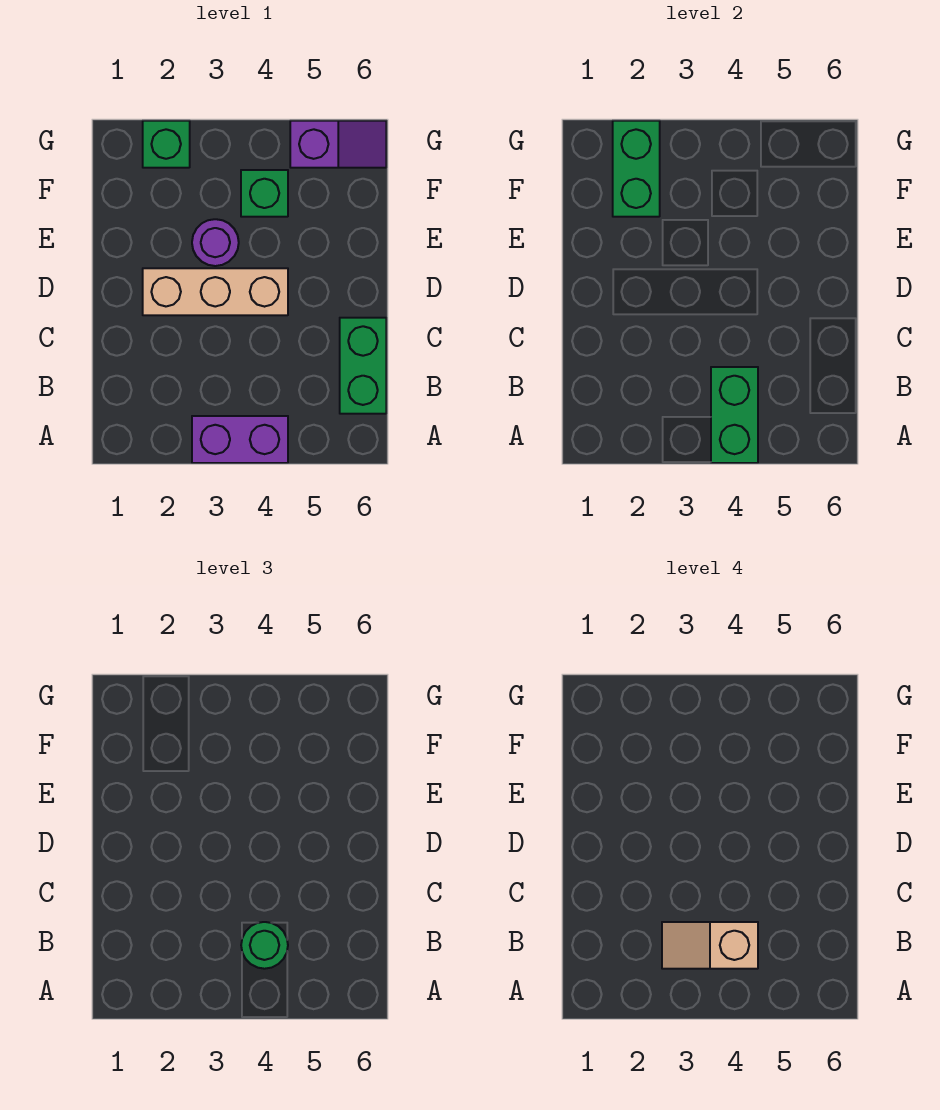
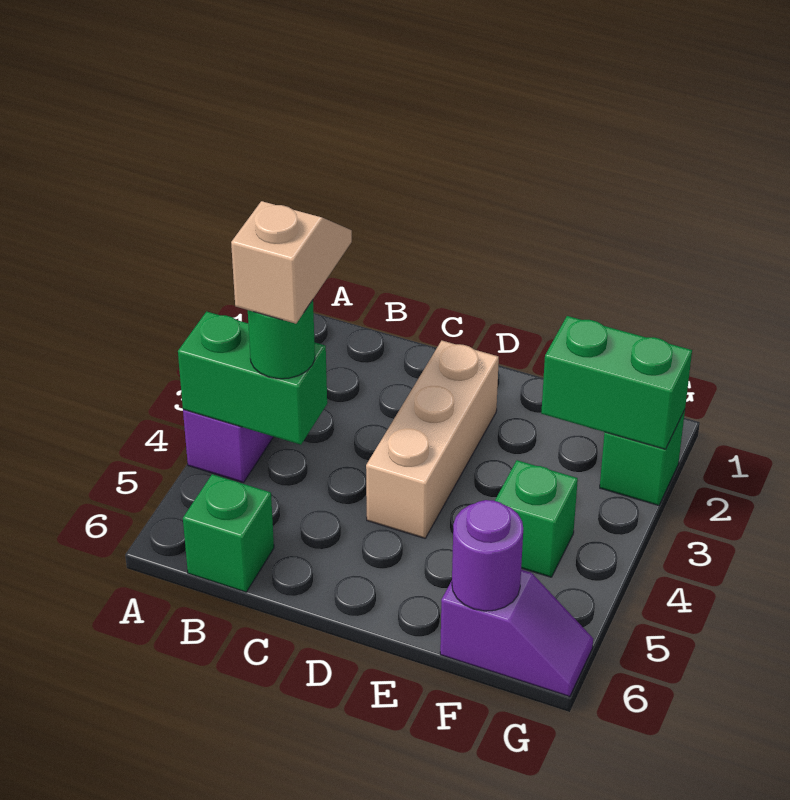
green 1x2 brick [340,318,386,414] -> green 1x1 brick [183,474,274,592]
purple 1x1 round brick [192,219,239,266] -> purple 1x1 round brick moved to [452,500,523,611]
purple 1x2 slope [290,121,386,168] -> purple 1x2 slope turned to [440,570,593,697]

